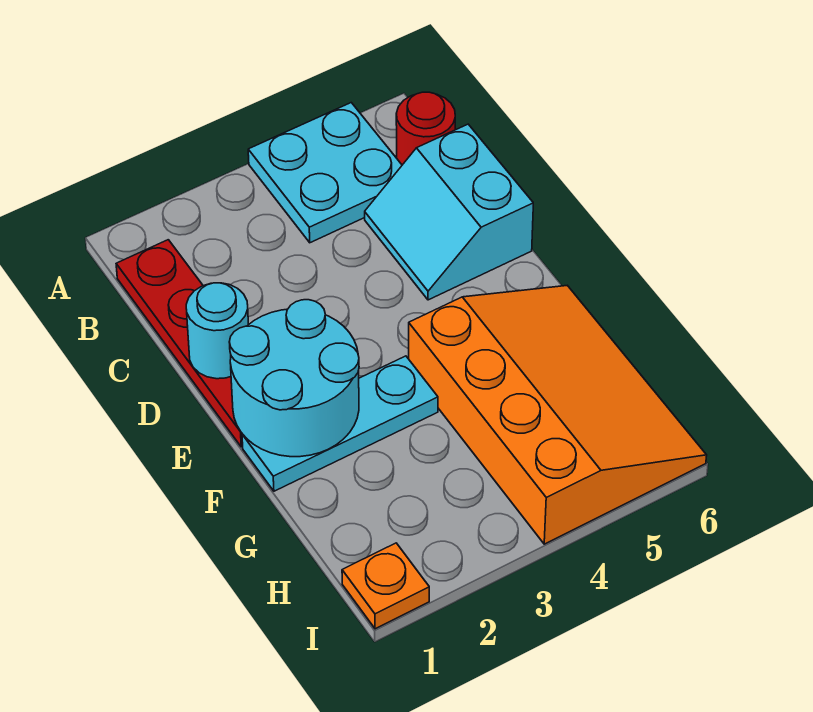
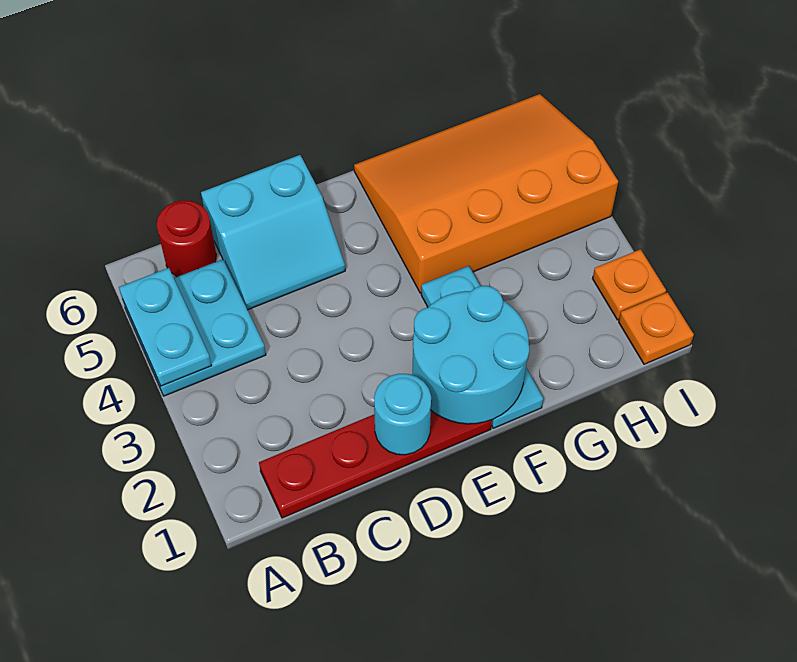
none -> cyan 1x2 plate [119,268,212,386]
none -> orange 1x1 plate [592,249,666,320]

